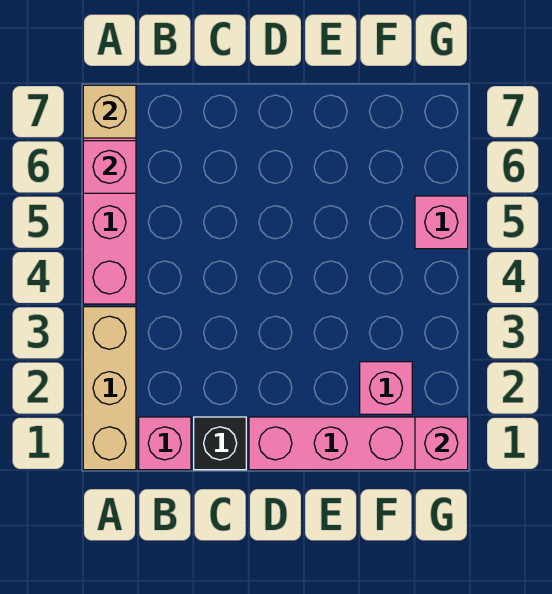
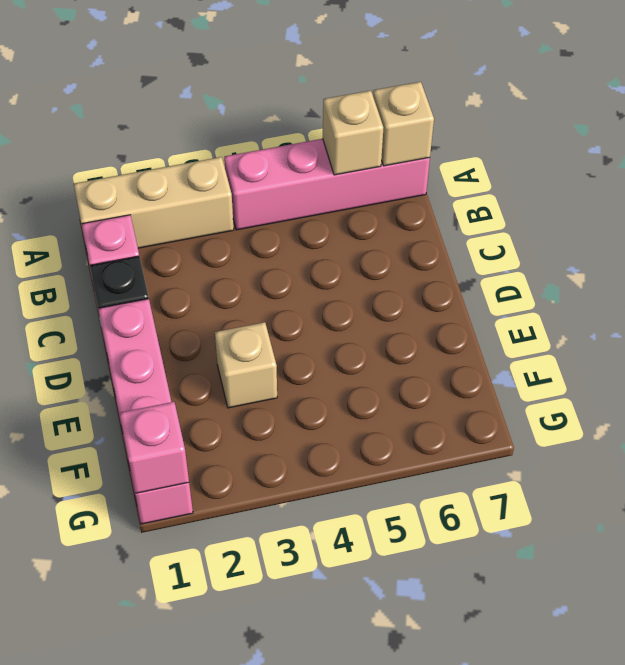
pink 1x1 brick [83,141,136,193] -> tan 1x1 brick [323,91,383,175]
none -> tan 1x1 brick [215,322,277,408]
pink 1x1 brick [360,362,412,414] -> none
pink 1x1 brick [415,196,468,249] -> none

